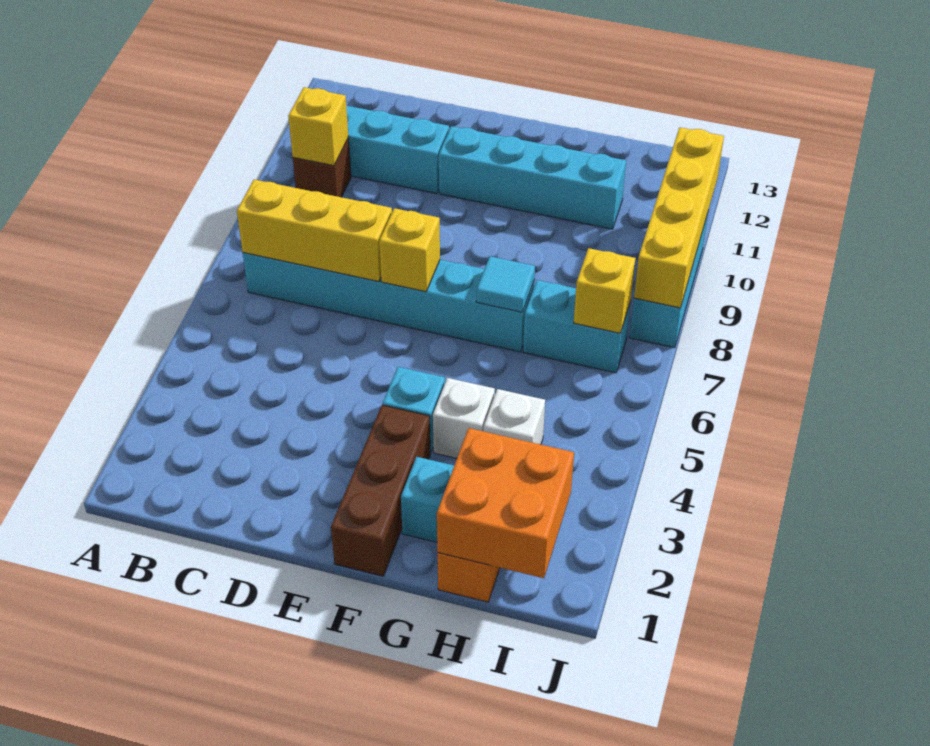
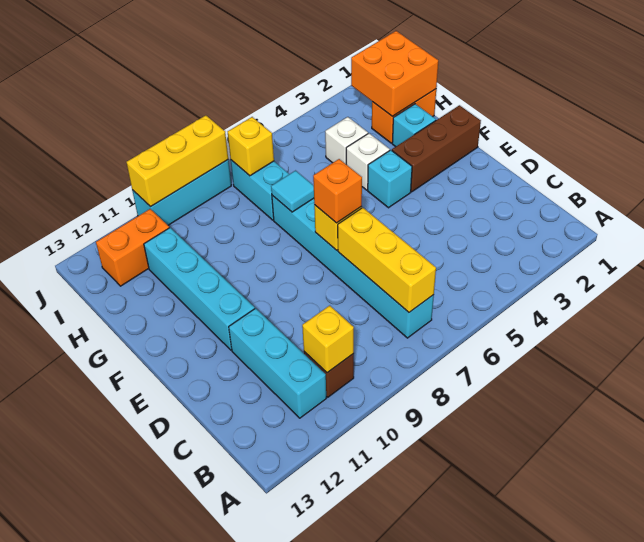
none -> orange 1x1 brick [313,159,362,223]
none -> orange 1x2 brick [96,209,169,286]
yellow 1x4 brick [634,127,724,308] -> yellow 1x3 brick [126,115,228,207]

